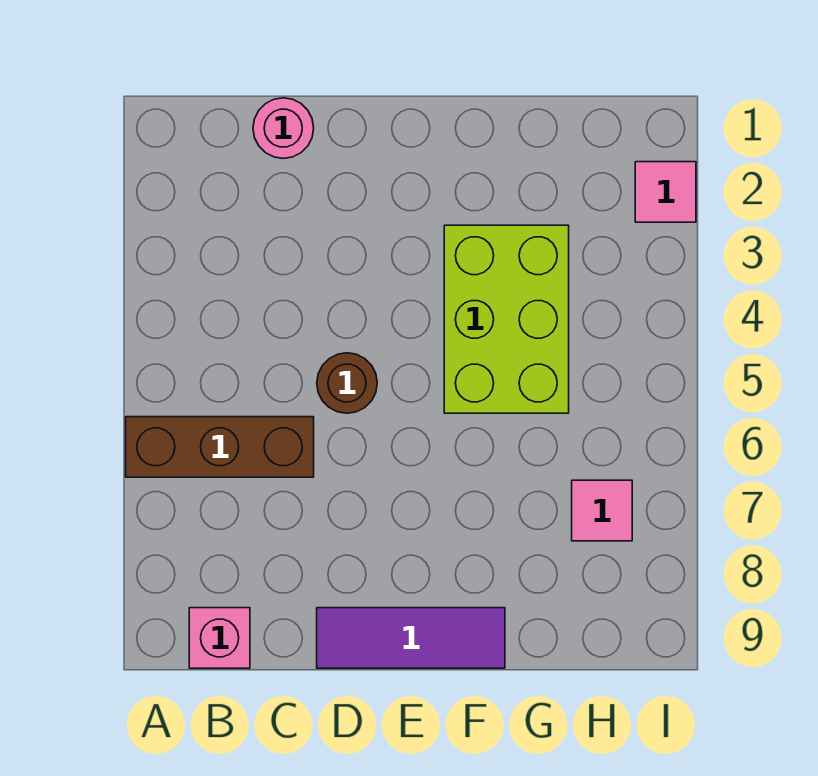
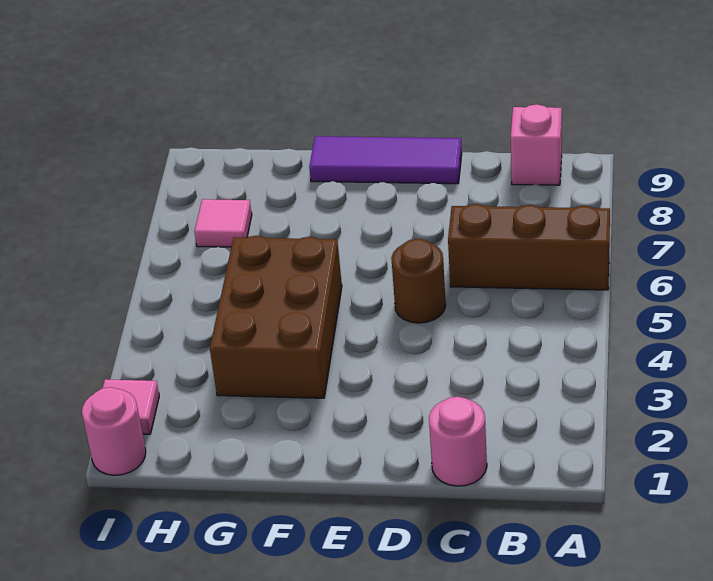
lime 2x3 brick [444,225,569,413] -> brown 2x3 brick [210,236,342,398]
none -> pink 1x1 round brick [82,387,146,475]

